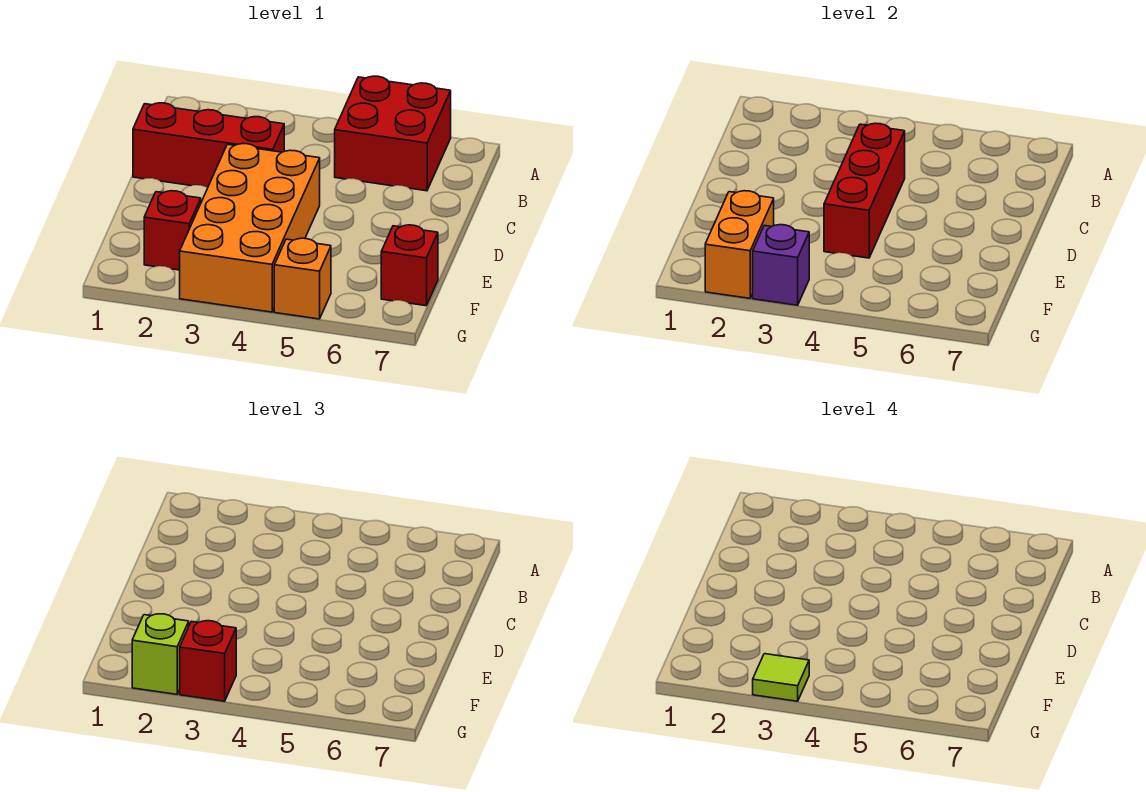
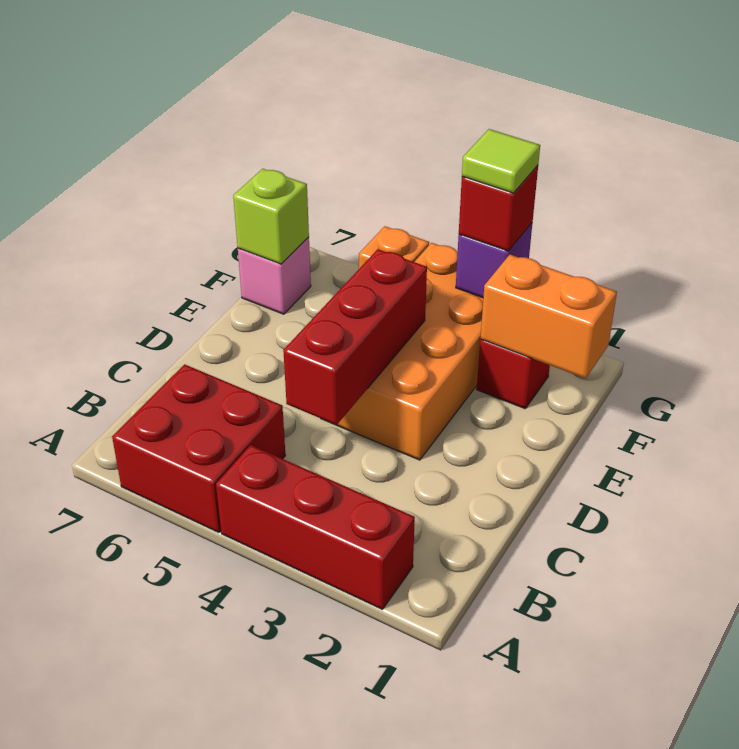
red 1x3 brick [133,103,284,188] -> red 1x3 brick moved to [216,445,415,610]
orange 1x2 brick [705,191,774,298] -> orange 1x2 brick turned to [480,255,617,379]
red 1x1 brick [381,225,438,306] -> pink 1x1 brick [238,237,311,314]
lime 1x1 brick [132,614,189,694] -> lime 1x1 brick moved to [233,169,309,264]

